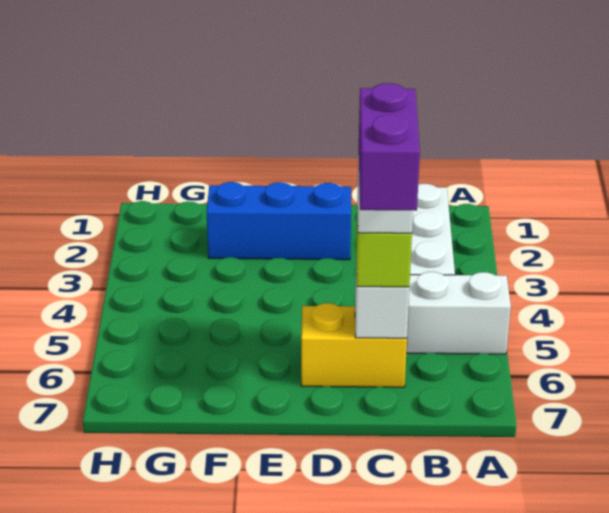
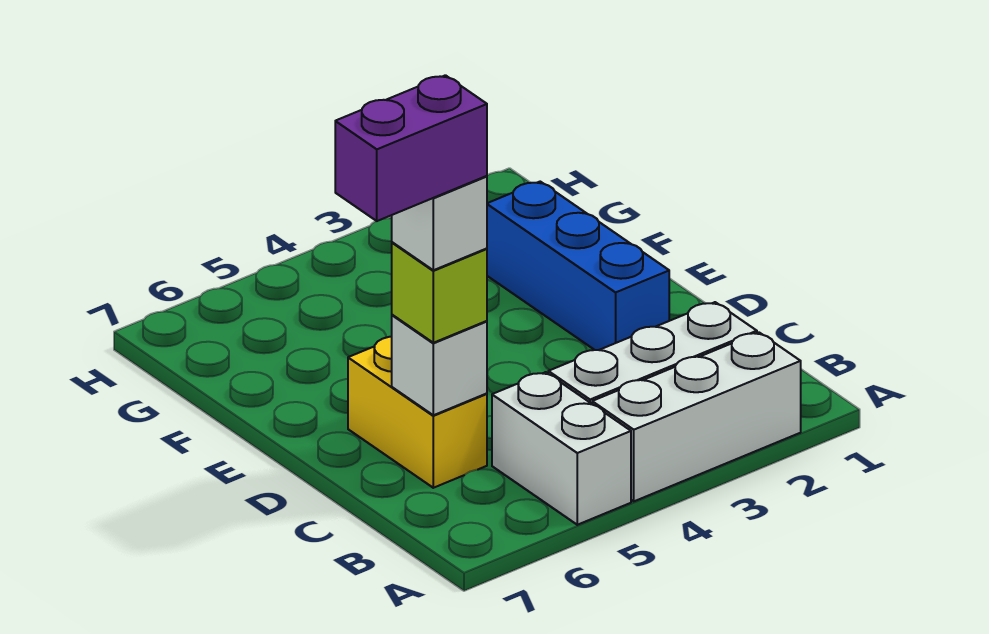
none -> white 1x3 brick [592,332,801,501]

